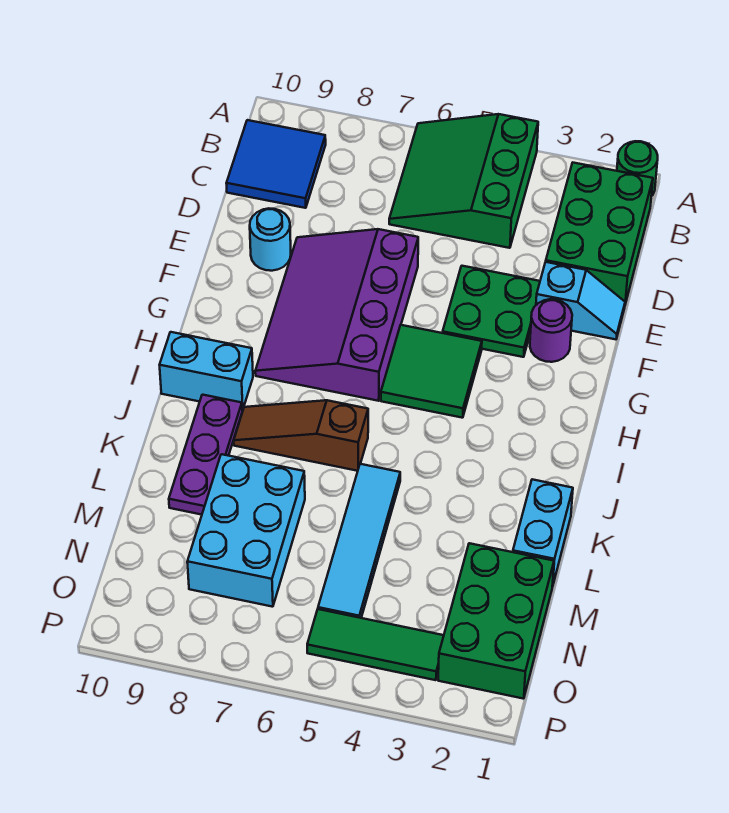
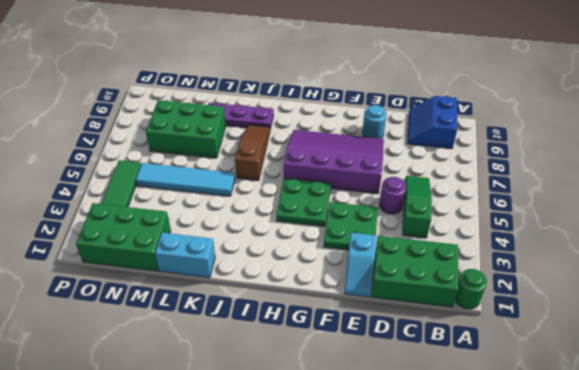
green 3x3 slope [389,114,538,248] -> green 1x3 slope [402,176,432,238]
blue 2x2 tile [226,120,326,208] -> blue 2x2 slope [407,96,457,149]
purple 1x1 round brick [530,299,572,362] -> purple 1x1 round brick moved to [379,177,406,214]
green 2x2 tile [381,325,482,418] -> green 2x2 plate [276,178,331,227]
cyan 1x2 brick [160,332,253,410] -> none
cyan 2x3 brick [187,454,305,607] -> green 2x3 brick [146,100,226,158]

